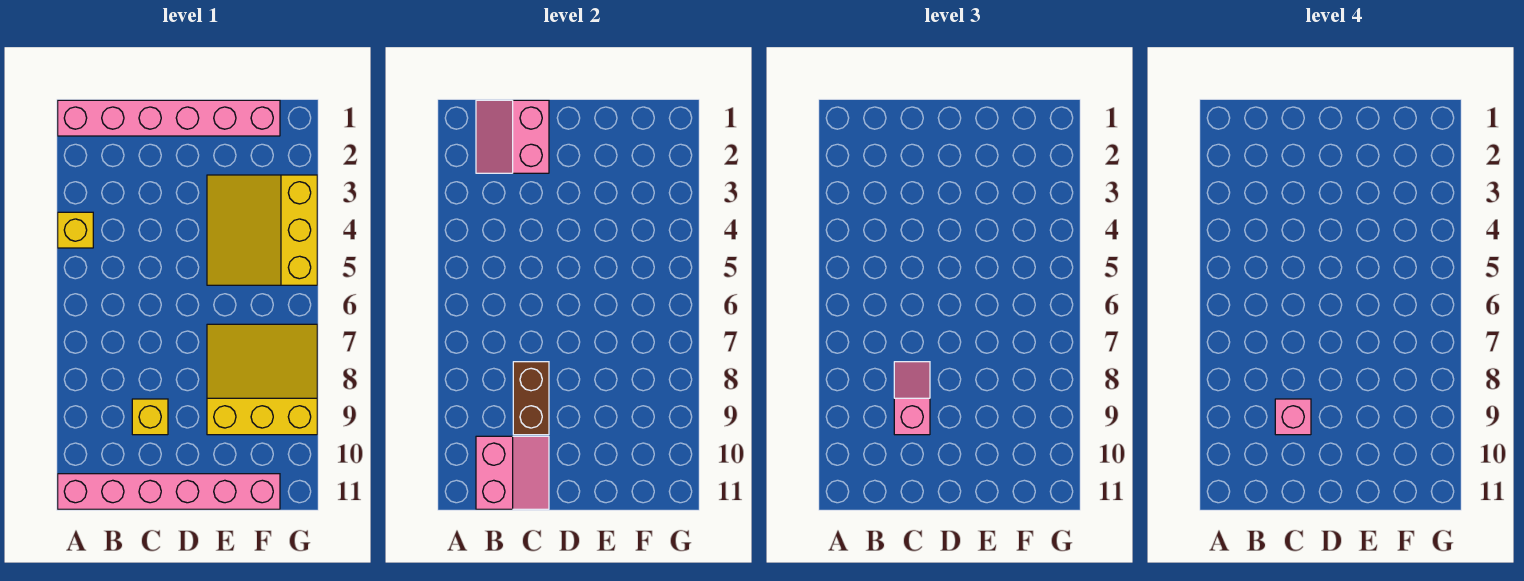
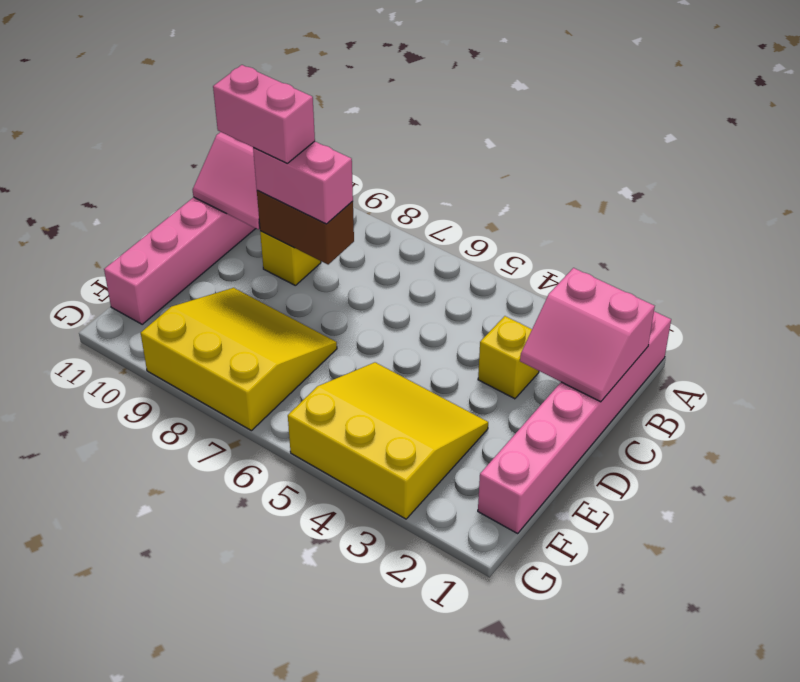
yellow 1x1 brick [58,212,93,248] -> yellow 1x1 brick moved to [478,316,539,399]
pink 2x2 slope [476,100,549,173] -> pink 2x2 slope turned to [520,268,655,402]
pink 1x2 slope [894,362,930,435] -> pink 1x2 brick [253,141,353,224]
pink 1x1 brick [1275,399,1311,435] -> pink 1x2 brick [213,65,315,163]
yellow 3x3 slope [207,324,317,435] -> yellow 3x3 slope turned to [141,288,337,431]

